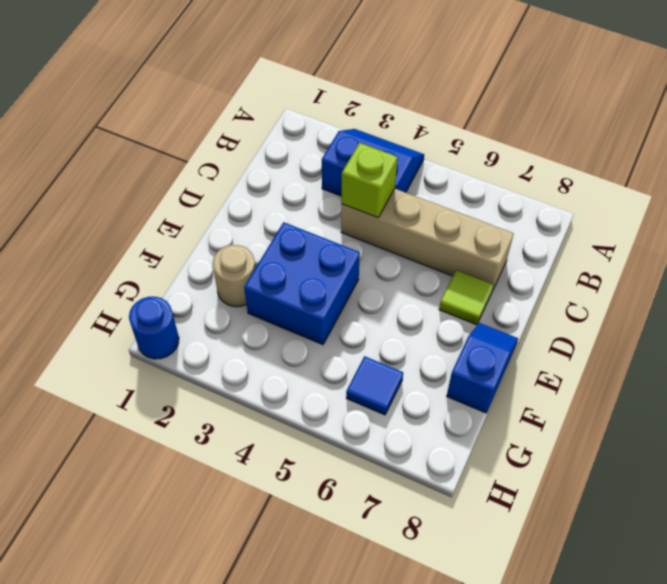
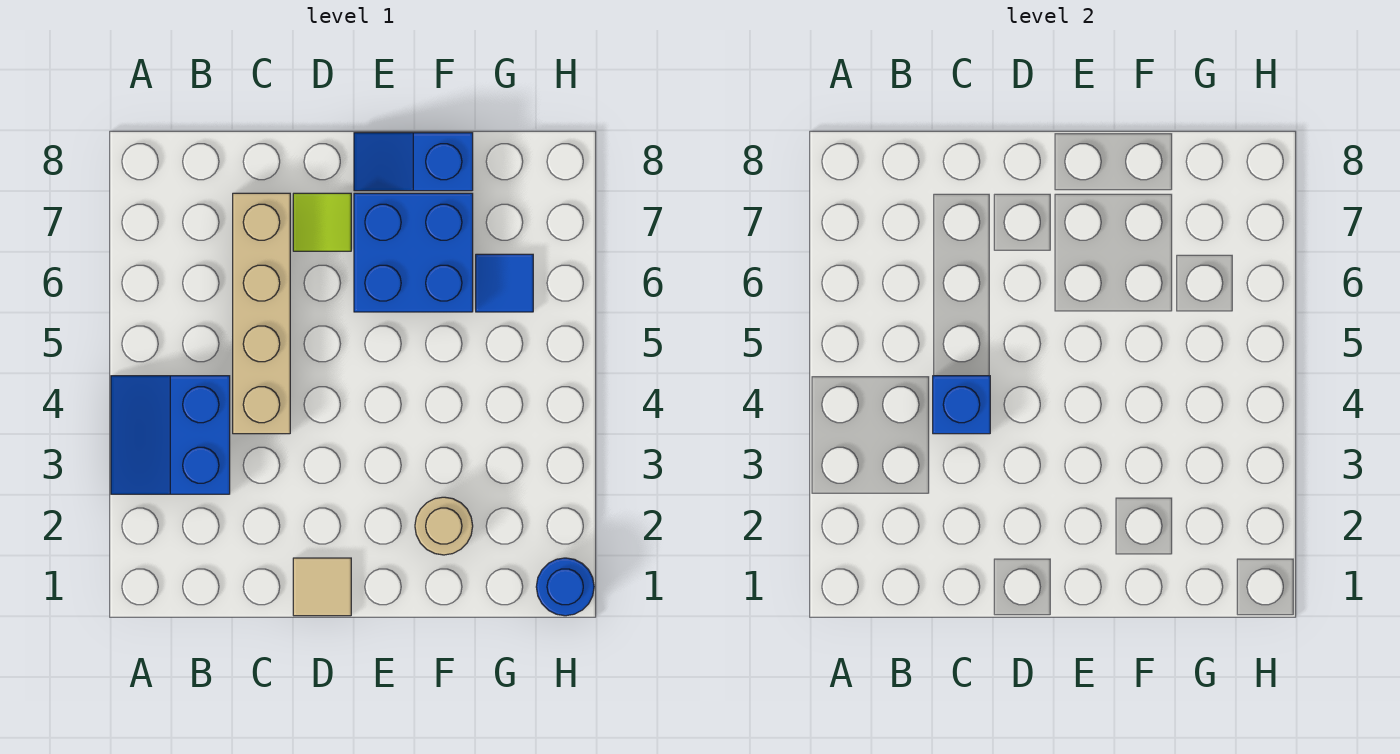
lime 1x1 brick [341,143,397,218] -> blue 1x1 brick [933,376,990,434]
none -> tan 1x1 tile [293,558,351,616]
blue 2x2 brick [244,222,360,345] -> blue 2x2 brick moved to [354,193,473,312]

